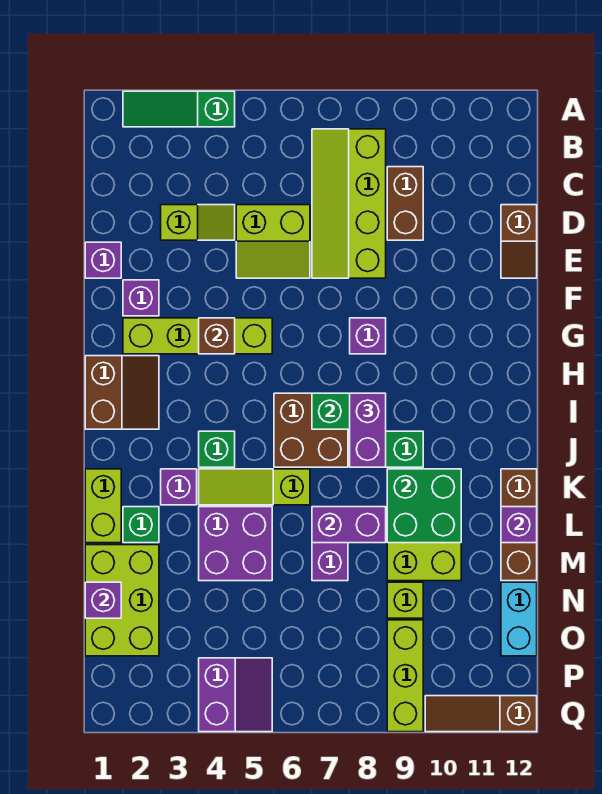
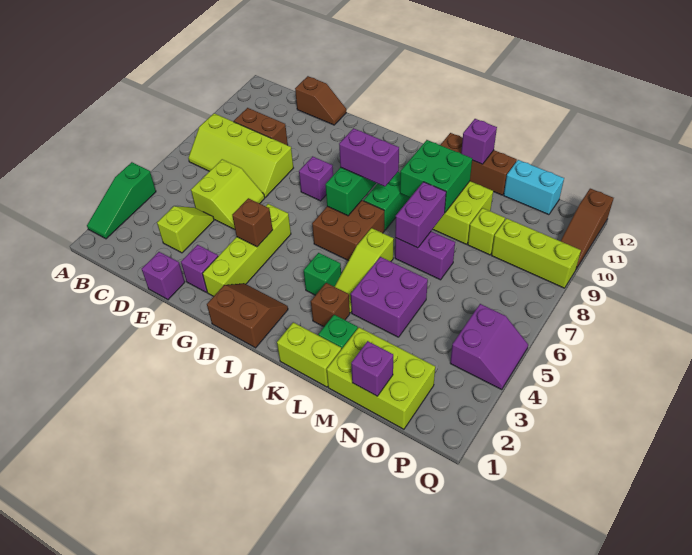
purple 1x1 brick [161,469,197,505] -> brown 1x1 brick [311,283,350,327]
purple 2x2 slope [199,658,272,732] -> purple 2x2 slope turned to [450,304,528,390]

